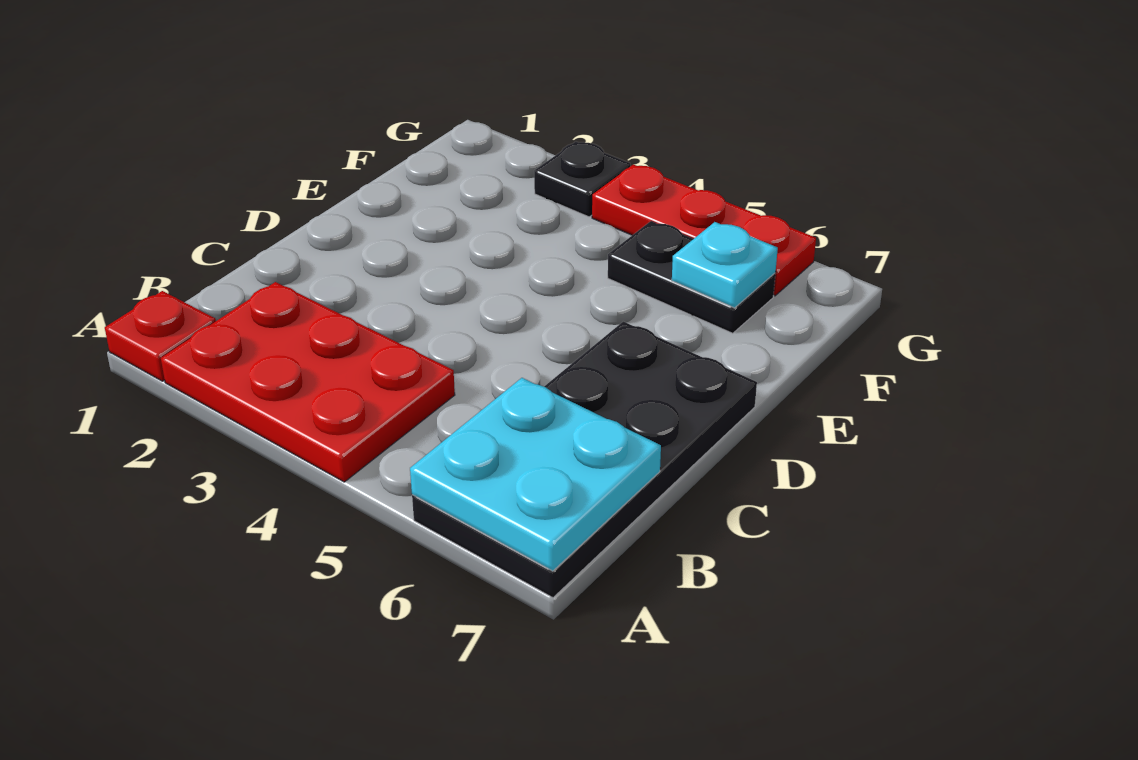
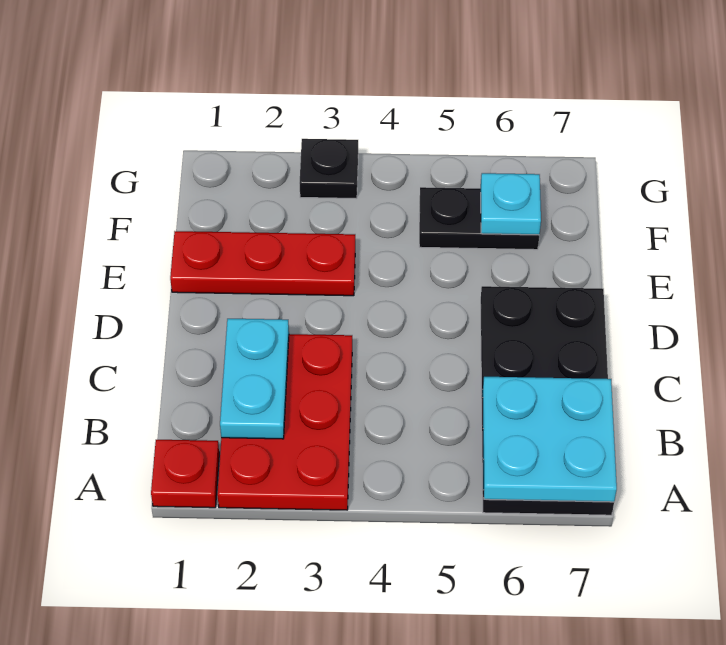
red 2x3 plate [161,282,455,482] -> red 2x3 plate turned to [217,334,352,510]
none -> cyan 1x2 plate [220,319,289,439]
red 1x3 plate [592,165,816,296] -> red 1x3 plate moved to [170,231,355,296]

